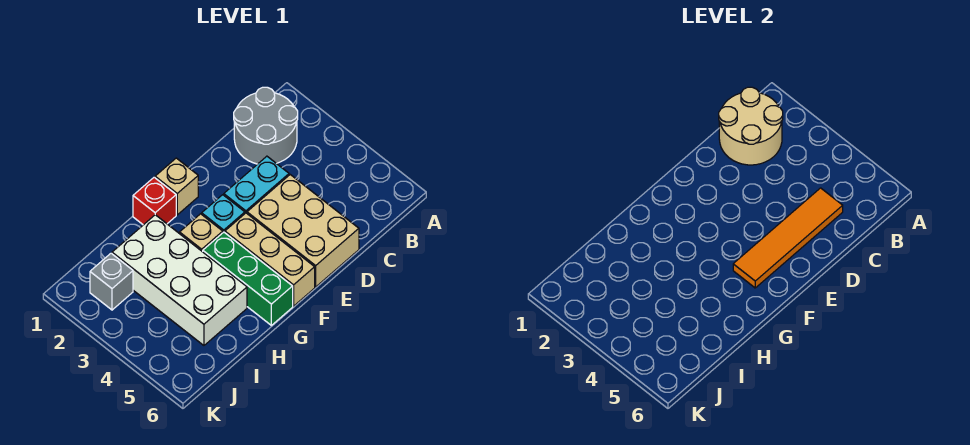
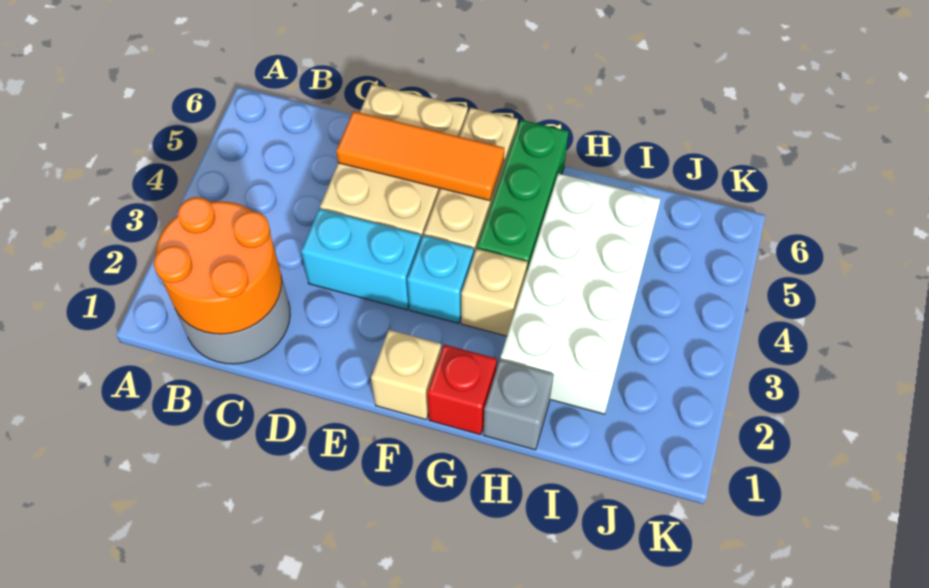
tan 2x2 round brick [719,87,783,165] -> orange 2x2 round brick [154,197,282,334]
orange 1x4 tile [733,188,843,288] -> orange 1x3 tile [336,111,504,201]
grey 1x1 brick [90,253,133,310] -> grey 1x1 brick moved to [483,360,554,450]

